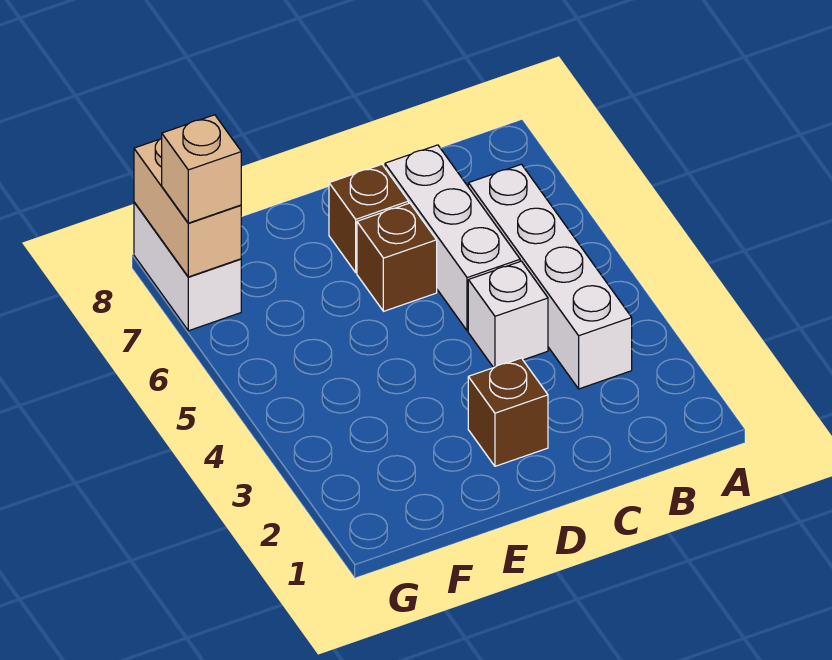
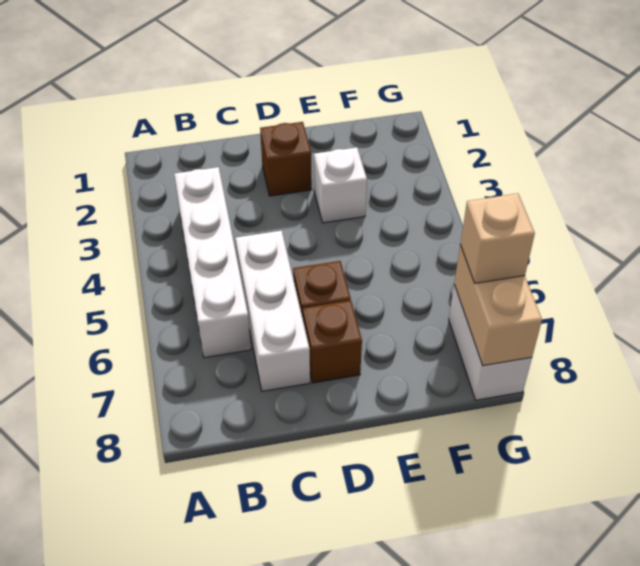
white 1x1 brick [468,261,548,368] -> white 1x1 brick moved to [314,147,367,223]

